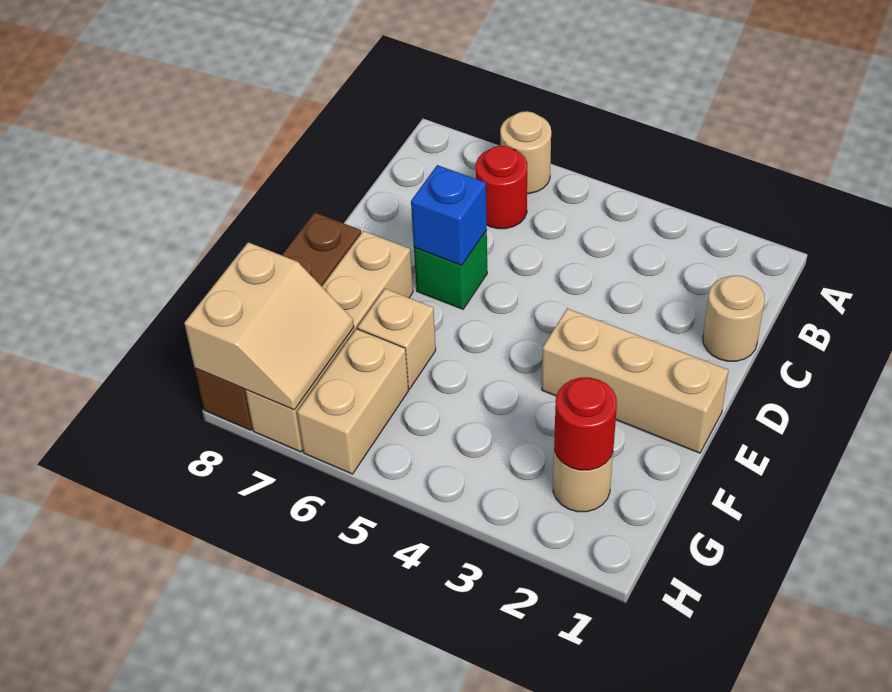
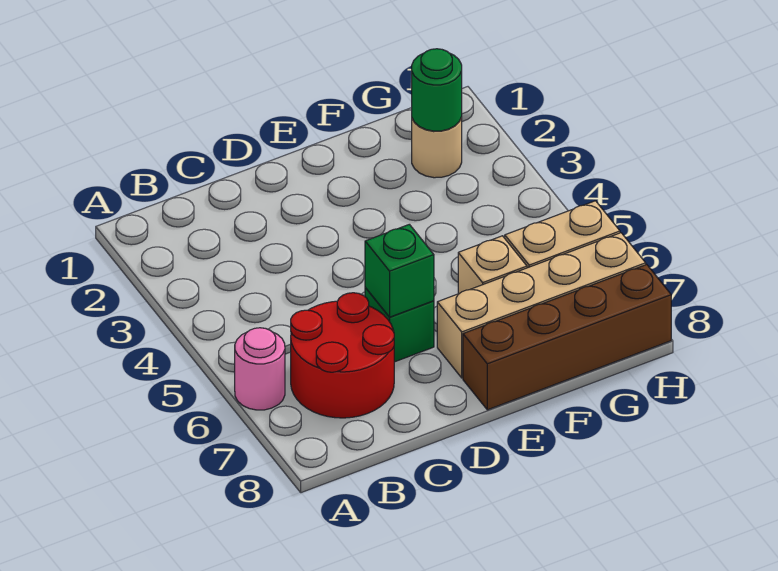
tan 1x1 round brick [500,111,551,194] -> pink 1x1 round brick [235,328,285,410]
red 1x1 round brick [476,146,527,229] -> red 2x2 round brick [291,293,394,418]
tan 1x1 round brick [703,275,765,361] -> none
blue 1x1 brick [411,165,487,265] -> green 1x1 brick [365,224,434,317]
tan 1x3 brick [542,309,728,453] -> none
red 1x1 round brick [554,377,617,470] -> green 1x1 round brick [412,49,462,131]
tan 2x2 slope [184,242,354,410] -> none

